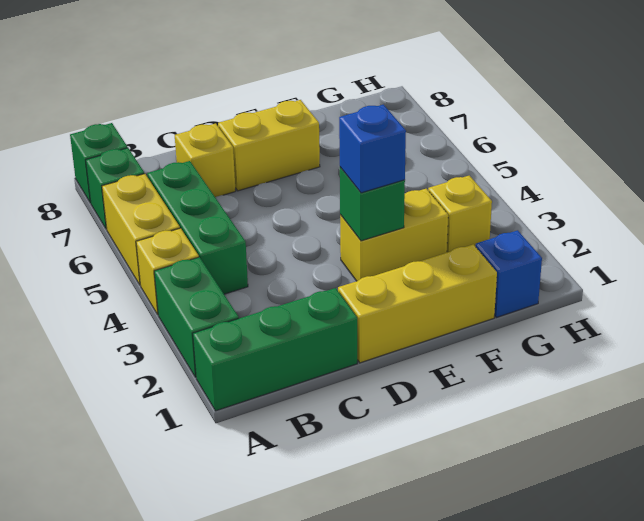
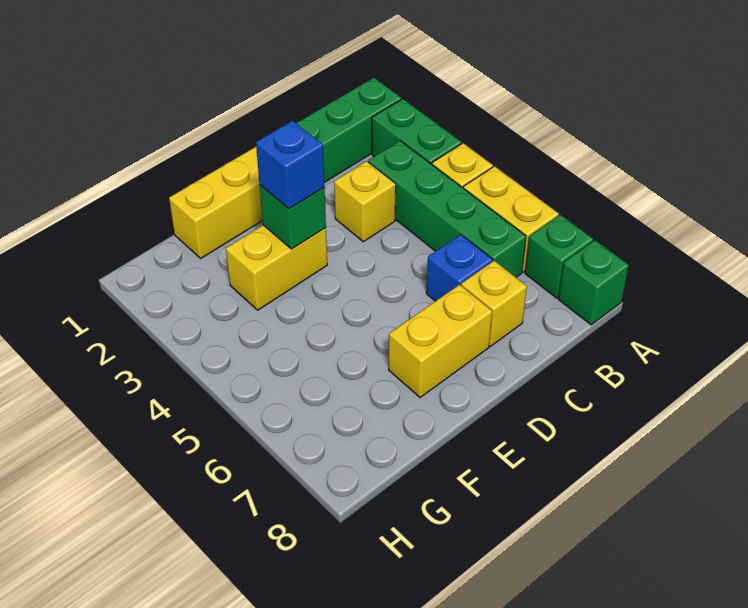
green 1x3 brick [147,161,248,294] -> green 1x4 brick [368,141,526,277]
blue 1x1 brick [475,230,542,317] -> blue 1x1 brick moved to [426,235,492,301]
yellow 1x1 brick [428,176,492,253] -> yellow 1x1 brick moved to [334,161,396,242]

